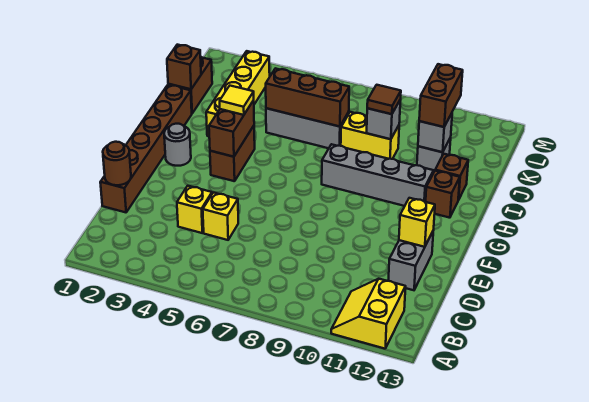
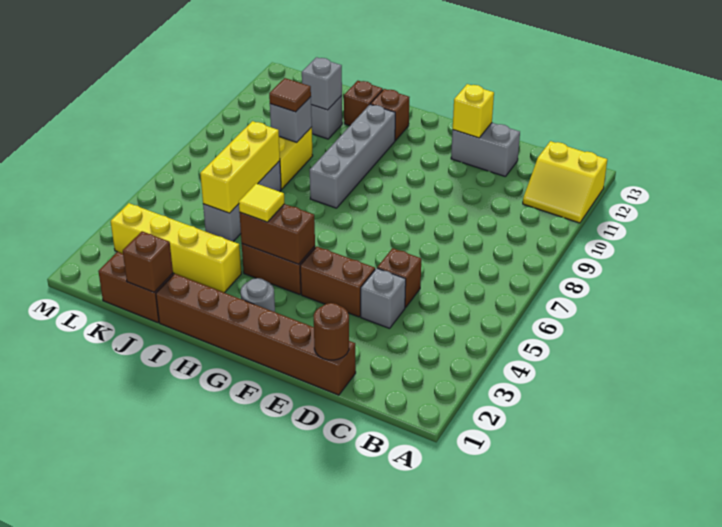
yellow 1x1 brick [177,186,212,233] -> grey 1x1 brick [361,268,406,328]
yellow 1x1 brick [203,193,238,240] -> brown 1x1 brick [377,248,421,308]
brown 1x3 brick [266,68,349,127] -> yellow 1x3 brick [200,121,280,213]
brown 1x2 brick [419,64,463,127] -> brown 1x2 brick moved to [300,246,375,317]

